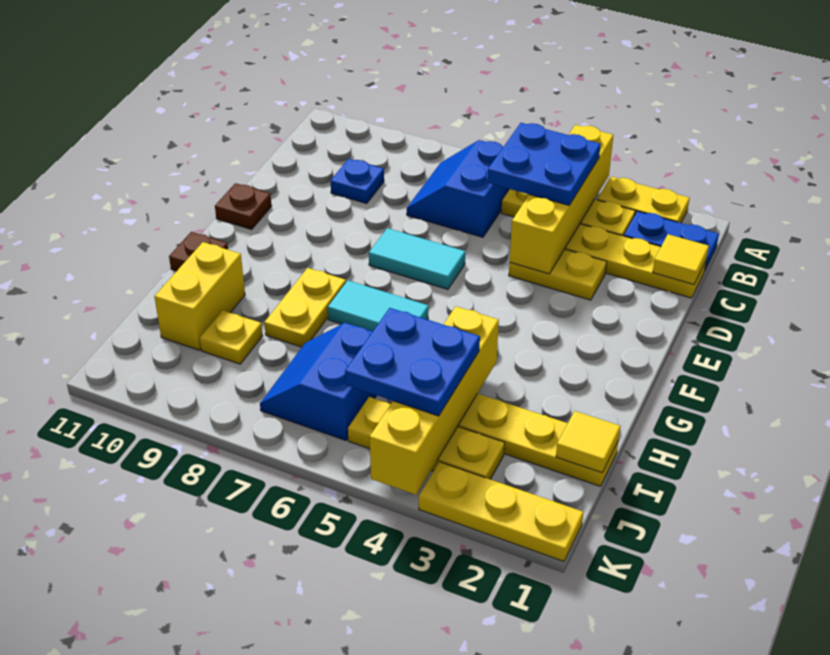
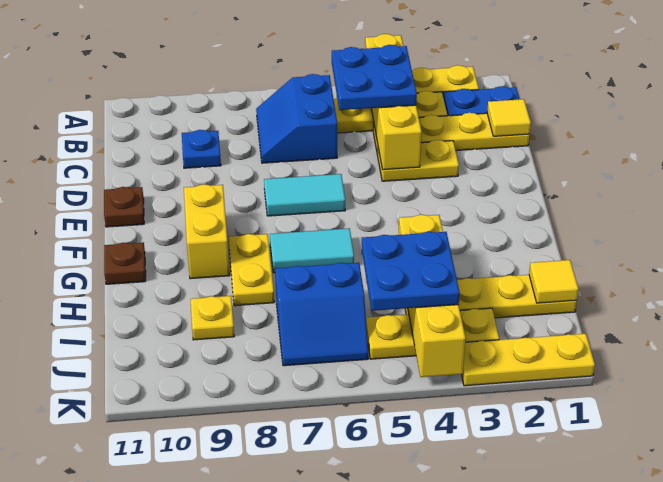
yellow 1x2 brick [154,242,245,350] -> yellow 1x2 brick moved to [184,184,229,279]
blue 2x2 slope [260,323,377,440] -> blue 2x2 slope turned to [275,263,368,366]

